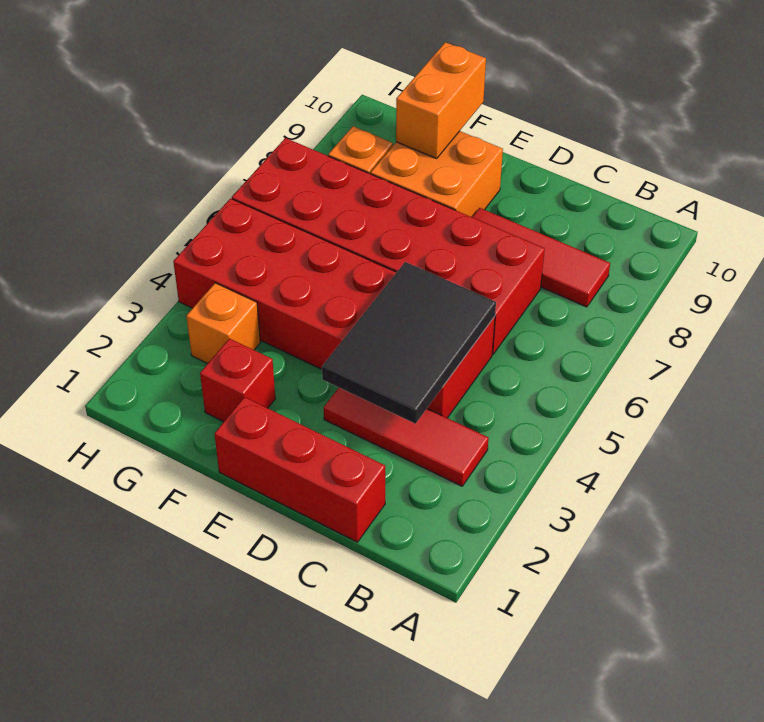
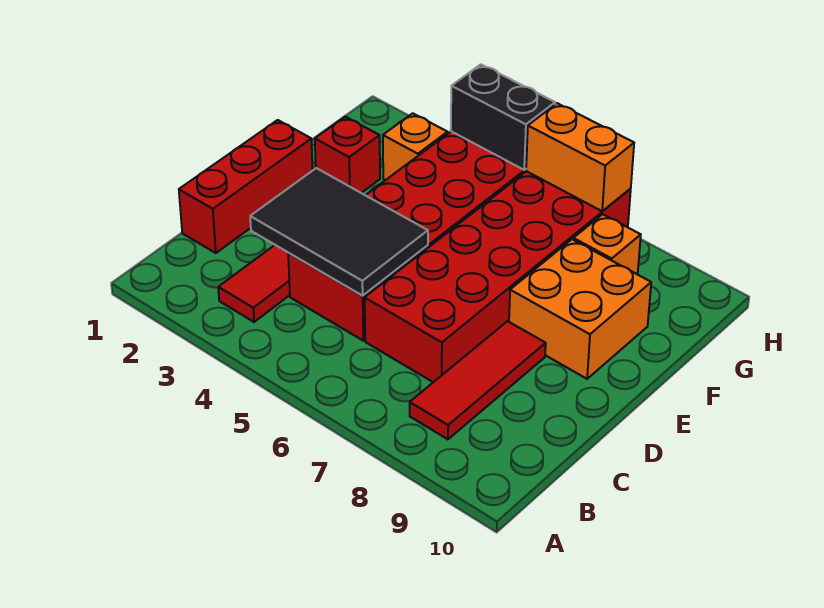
orange 1x2 brick [396,42,486,159] -> orange 1x2 brick moved to [526,103,634,211]
none -> black 1x2 brick [451,64,555,170]

